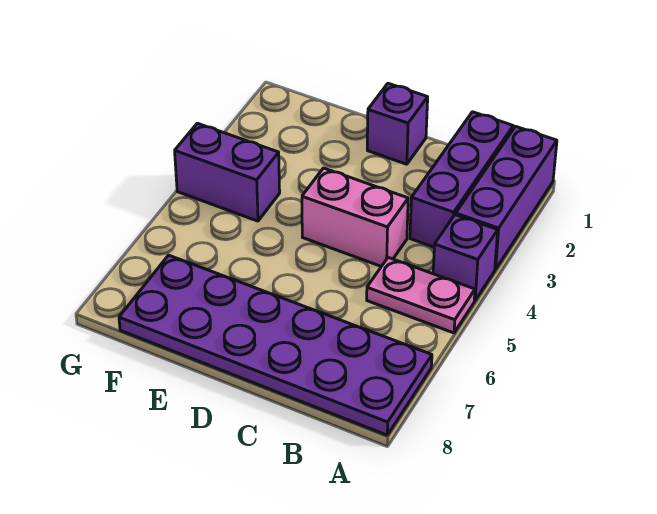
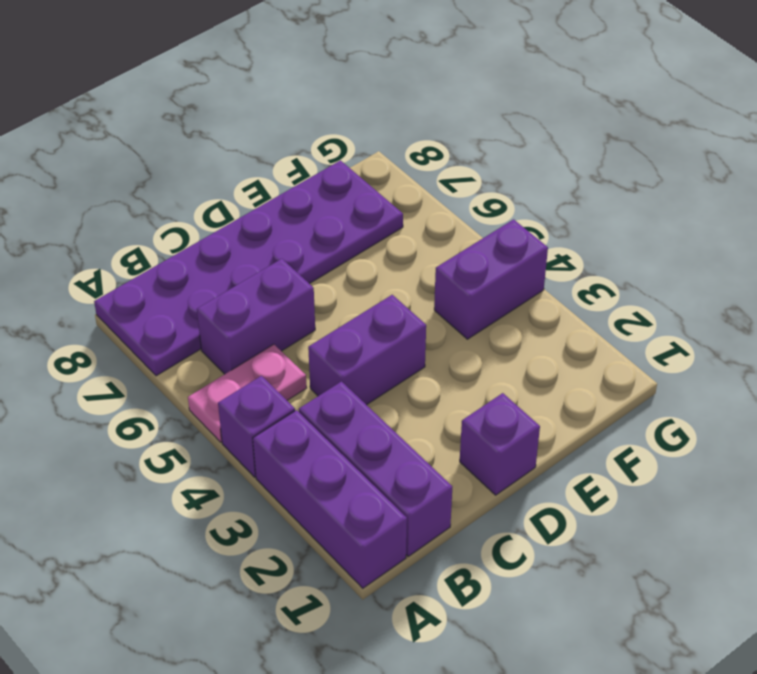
none -> purple 1x2 brick [197,259,315,374]
pink 1x2 brick [302,168,408,266] -> purple 1x2 brick [308,295,426,405]

